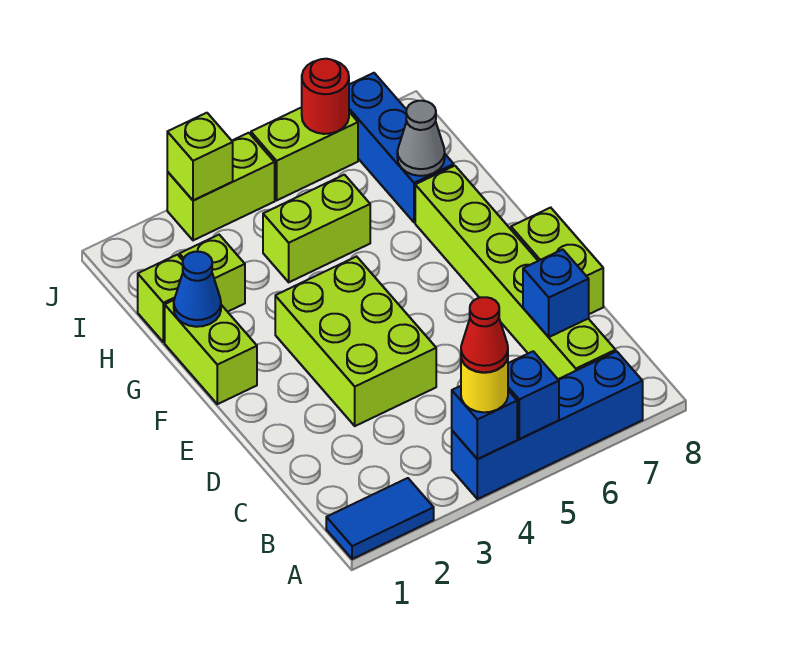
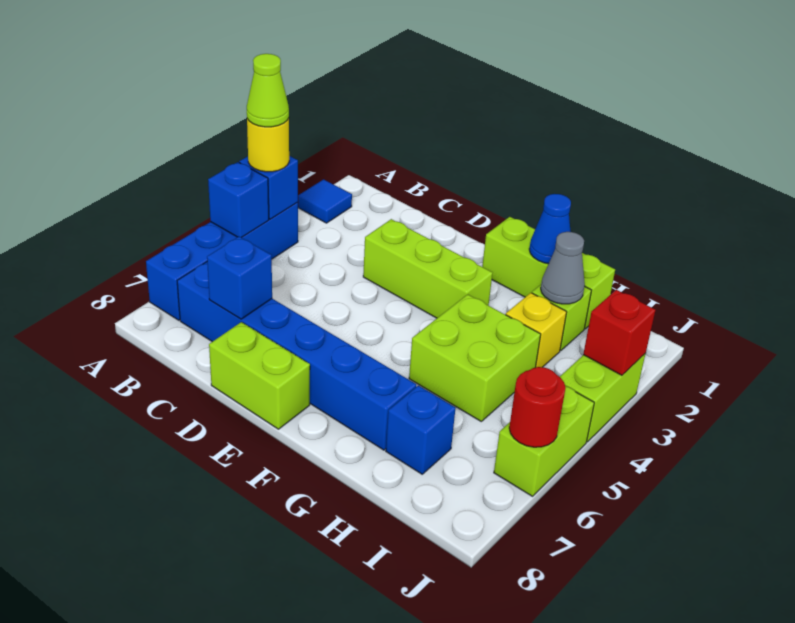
blue 1x2 tile [326,478,434,559] -> blue 1x1 tile [298,179,352,223]
red 1x1 cone [461,297,508,372] -> lime 1x1 cone [247,54,289,127]
lime 1x6 brick [415,166,616,379] -> blue 1x6 brick [177,262,417,450]
lime 2x3 brick [275,256,436,426] -> lime 1x3 brick [363,219,492,318]
none -> yellow 1x1 brick [506,293,567,368]
lime 1x2 brick [263,175,370,282] -> lime 2x2 brick [409,294,541,421]
blue 1x3 brick [349,73,454,222] -> blue 1x1 brick [386,385,455,474]
grey 1x1 cone [397,101,445,176] -> grey 1x1 cone moved to [541,232,585,304]
lime 1x1 brick [167,113,233,201] -> red 1x1 brick [583,290,656,375]

